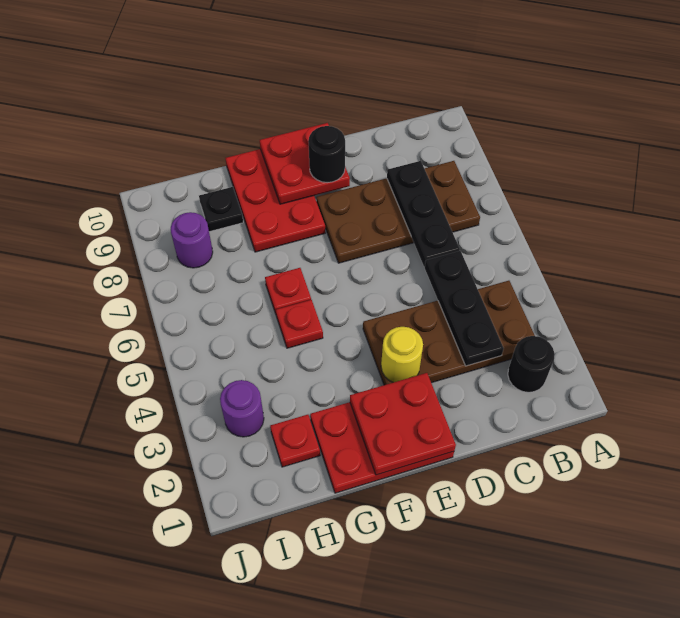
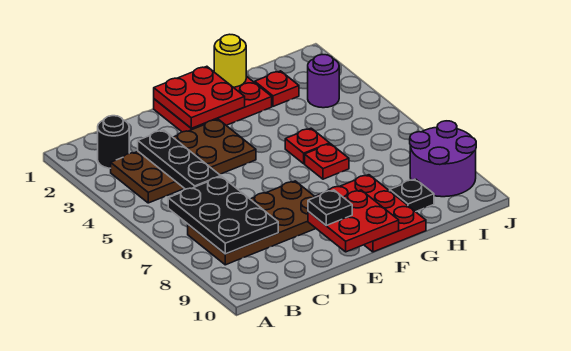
black 1x3 plate [387,161,460,267] -> black 2x3 plate [168,177,278,254]
yellow 1x1 round brick [381,327,423,382] -> yellow 1x1 round brick moved to [214,34,246,87]
black 1x1 round brick [308,126,345,183] -> black 1x1 plate [308,190,352,225]
purple 1x1 round brick [171,212,213,268] -> purple 2x2 round brick [410,121,476,197]

